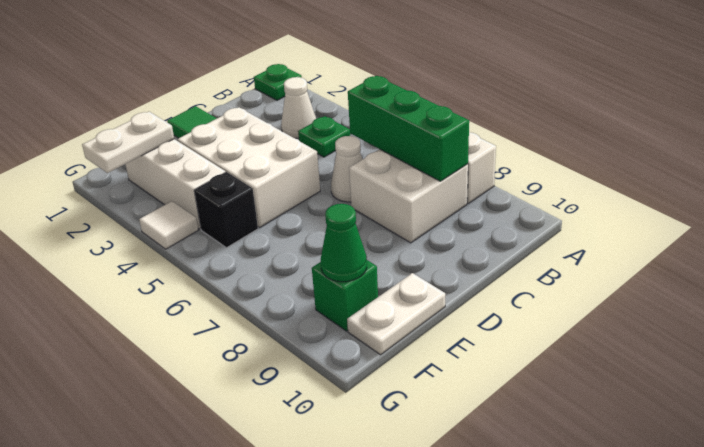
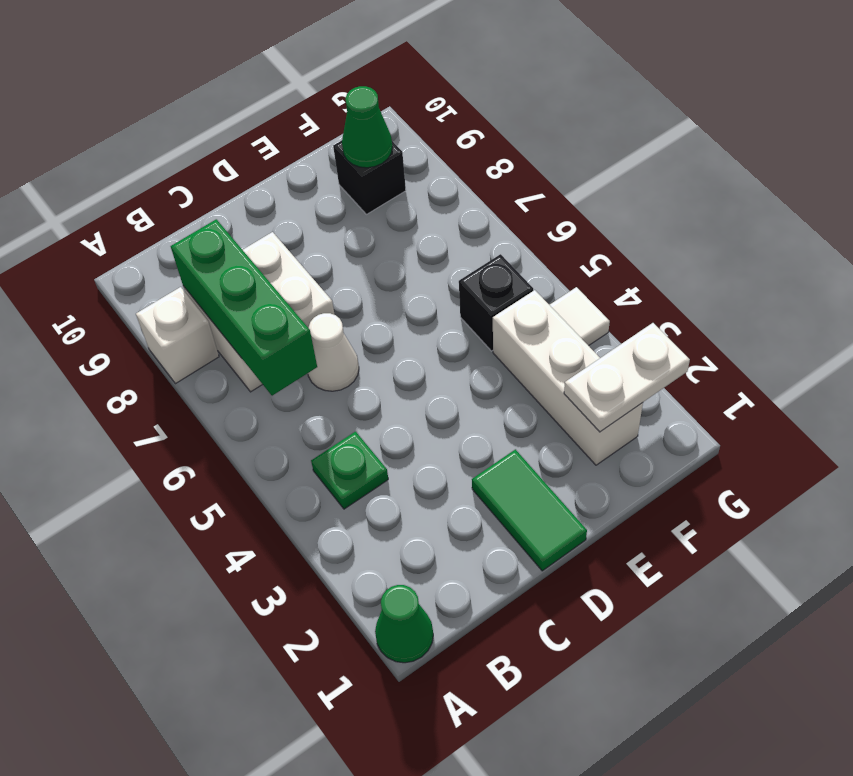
green 1x1 plate [254,64,302,100] -> green 1x1 cone [375,585,433,663]
white 1x1 cone [281,77,316,138] -> none
white 2x3 brick [177,107,320,228] -> none
white 1x2 plate [347,273,445,355] -> none
green 1x1 brick [312,260,378,331] -> black 1x1 brick [333,141,406,214]

